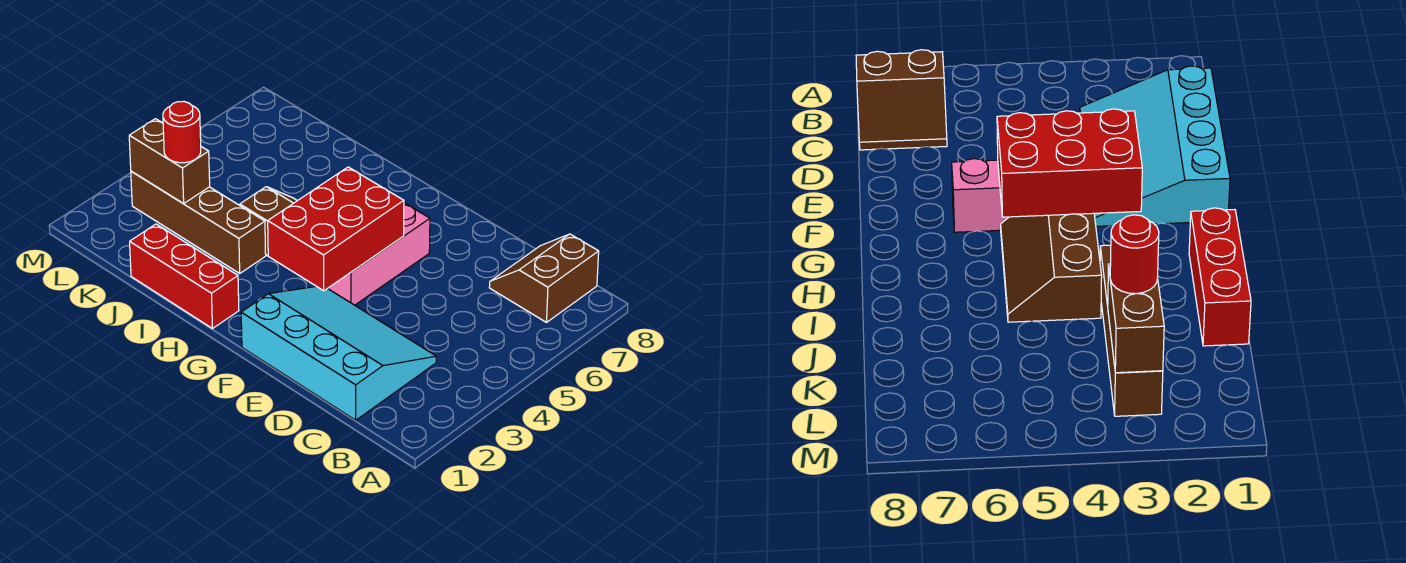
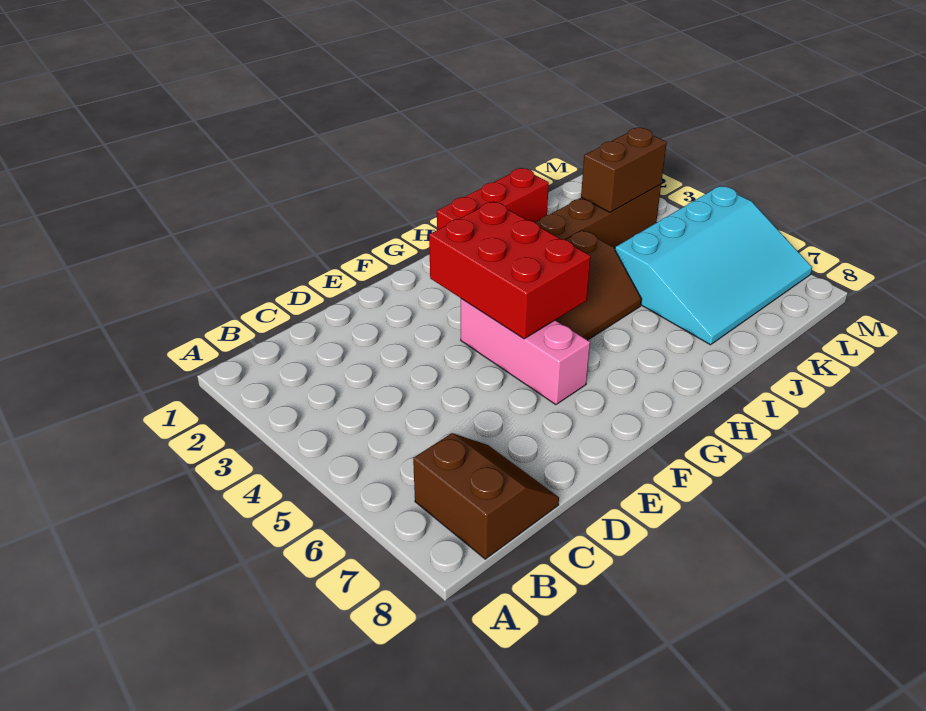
cyan 3x4 slope [241,286,436,420] -> cyan 3x4 slope moved to [615,186,812,345]
red 1x1 round brick [163,101,201,163] -> none

